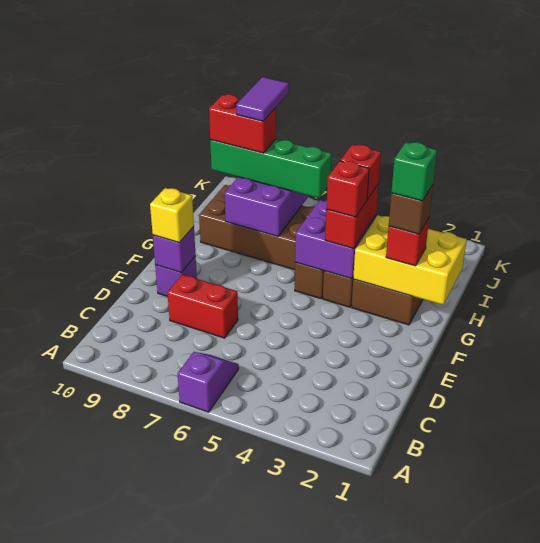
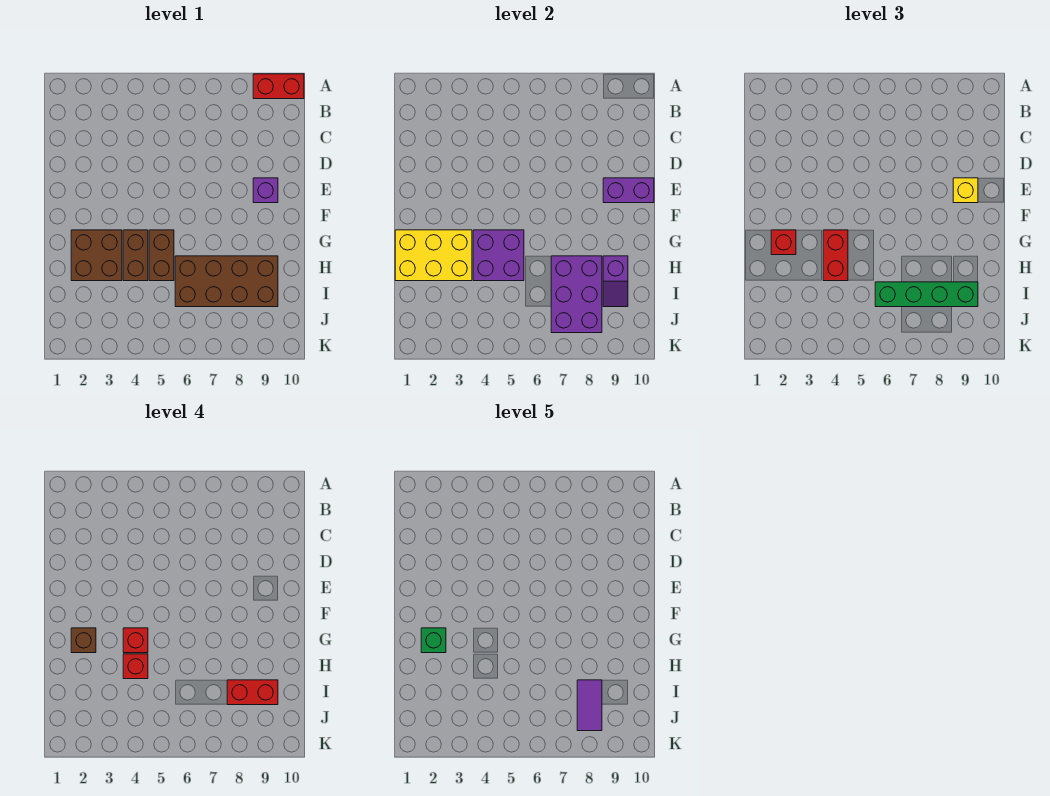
purple 1x2 slope [178,352,239,412] -> purple 1x2 slope moved to [603,256,628,307]
red 1x2 brick [167,274,238,338] -> red 1x2 brick moved to [253,74,304,99]
purple 1x1 brick [153,227,196,273] -> purple 1x2 brick [603,178,654,203]

